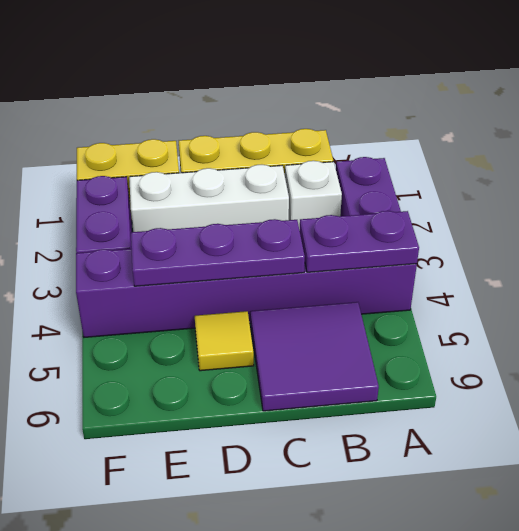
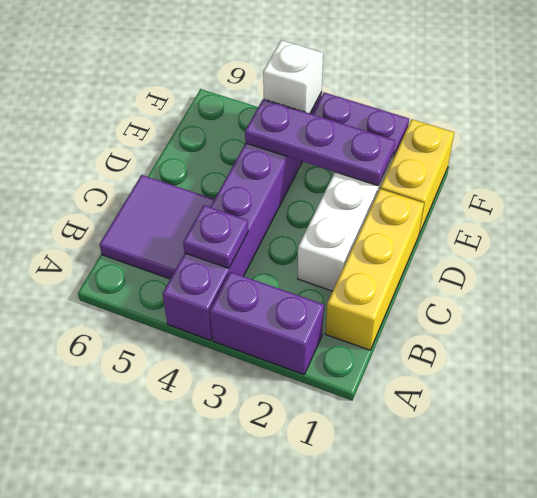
purple 1x2 plate [300,211,419,272] -> purple 1x1 plate [183,205,248,268]
white 1x1 brick [285,161,342,230] -> white 1x1 brick moved to [263,40,323,113]
purple 1x3 plate [131,219,305,286] -> purple 1x3 plate turned to [245,99,395,186]
yellow 1x1 tile [195,311,254,371] -> none

